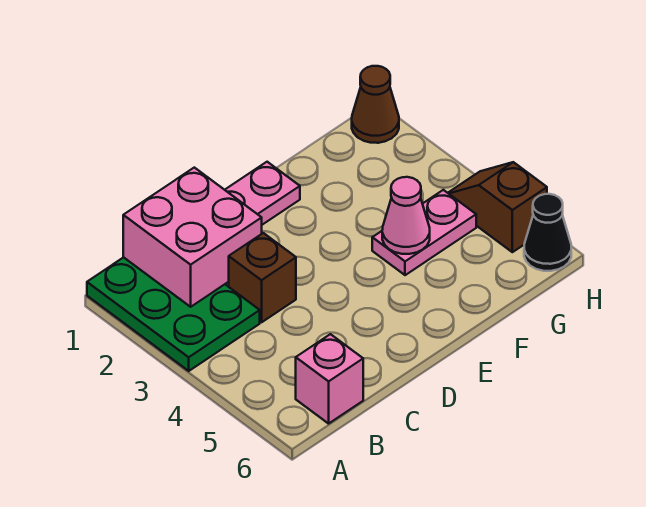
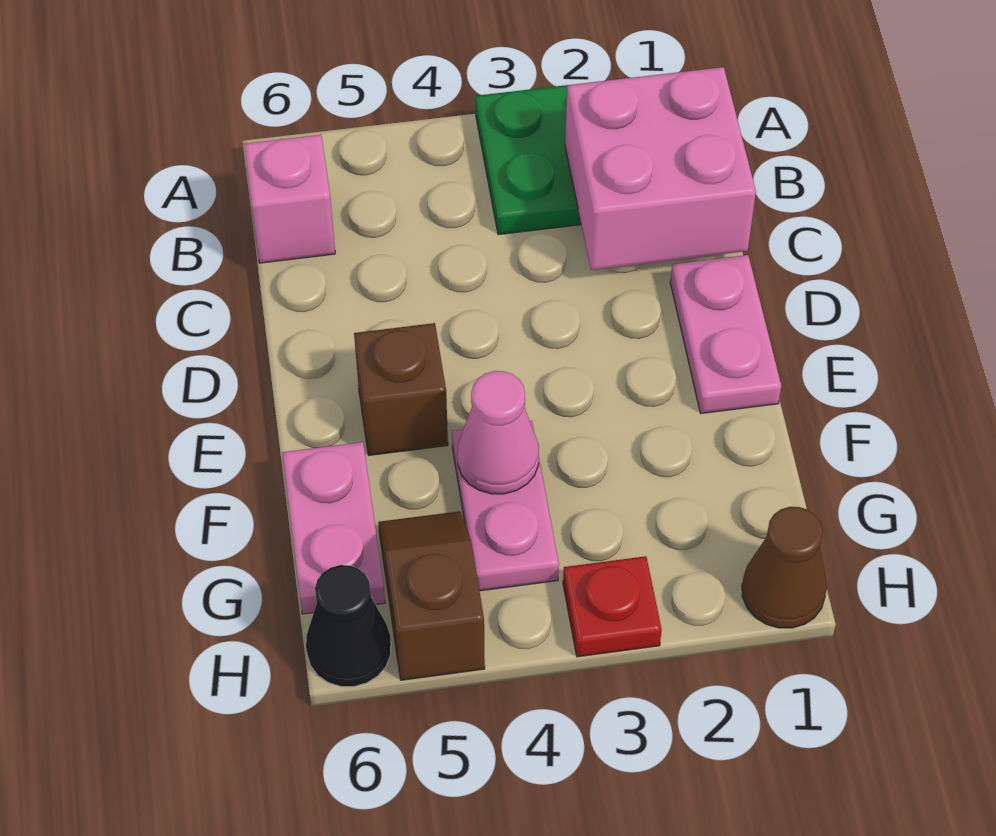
brown 1x1 brick [229,233,296,322] -> brown 1x1 brick moved to [354,323,448,455]
none -> pink 1x2 plate [282,442,385,614]
none -> red 1x1 plate [563,556,662,657]
brown 1x2 slope [448,162,547,252] -> brown 1x2 slope turned to [378,511,485,680]

